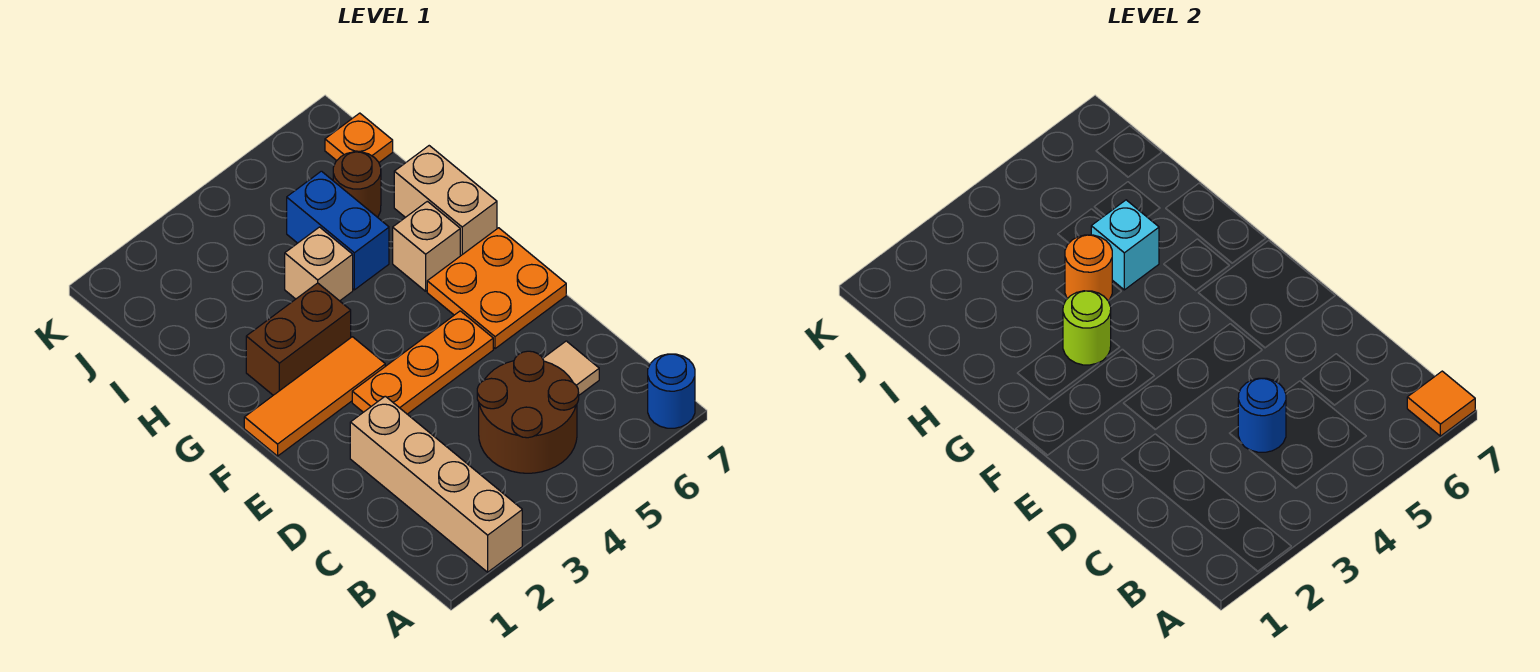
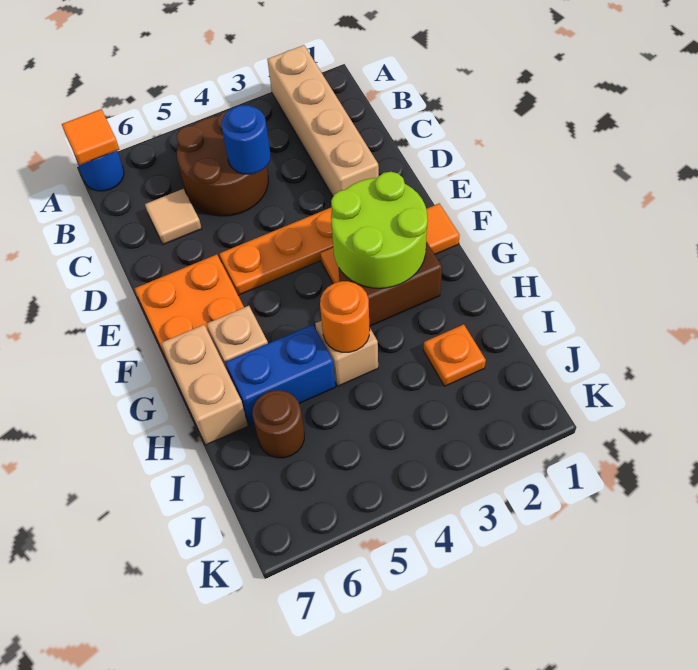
lime 1x1 round brick [1063,291,1111,365] -> lime 2x2 round brick [331,172,428,288]
blue 1x2 brick [287,171,389,290] -> blue 1x2 brick turned to [225,324,335,425]
cyan 1x1 brick [1091,200,1159,290] -> none
orange 1x1 plate [325,113,393,162] -> orange 1x1 plate moved to [423,324,486,386]

